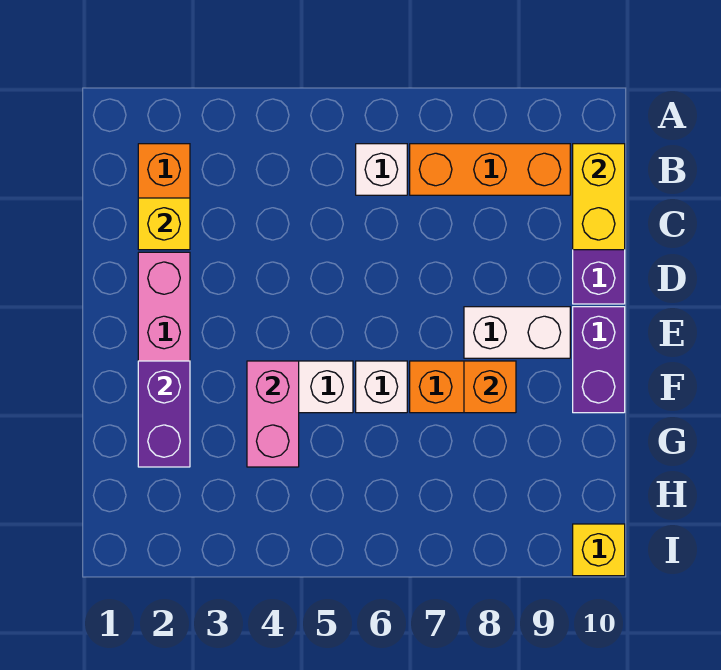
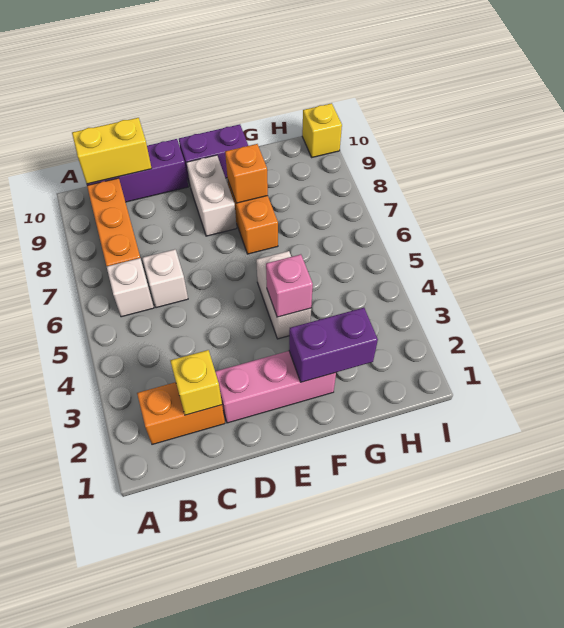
pink 1x2 brick [247,361,299,467] -> pink 1x1 brick [266,254,313,317]
white 1x1 brick [356,361,407,413] -> white 1x1 brick moved to [142,249,188,308]

